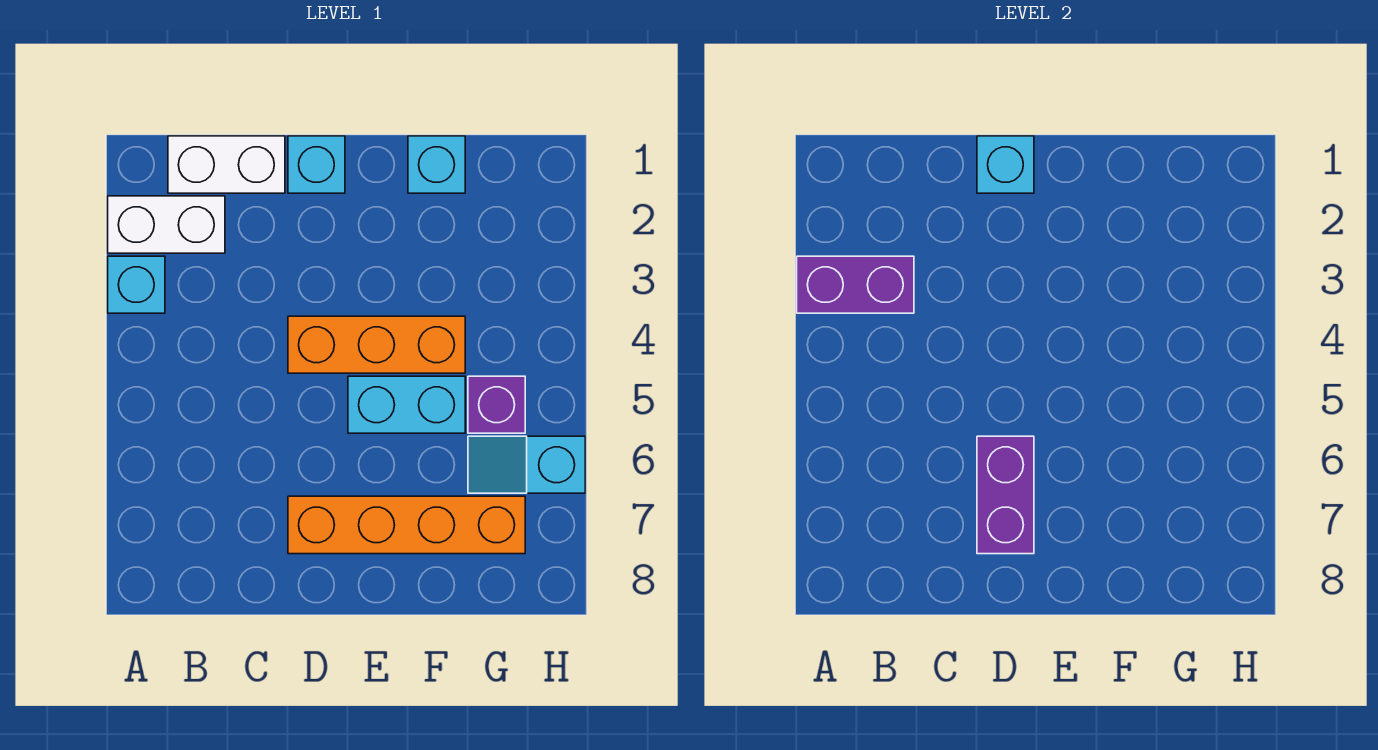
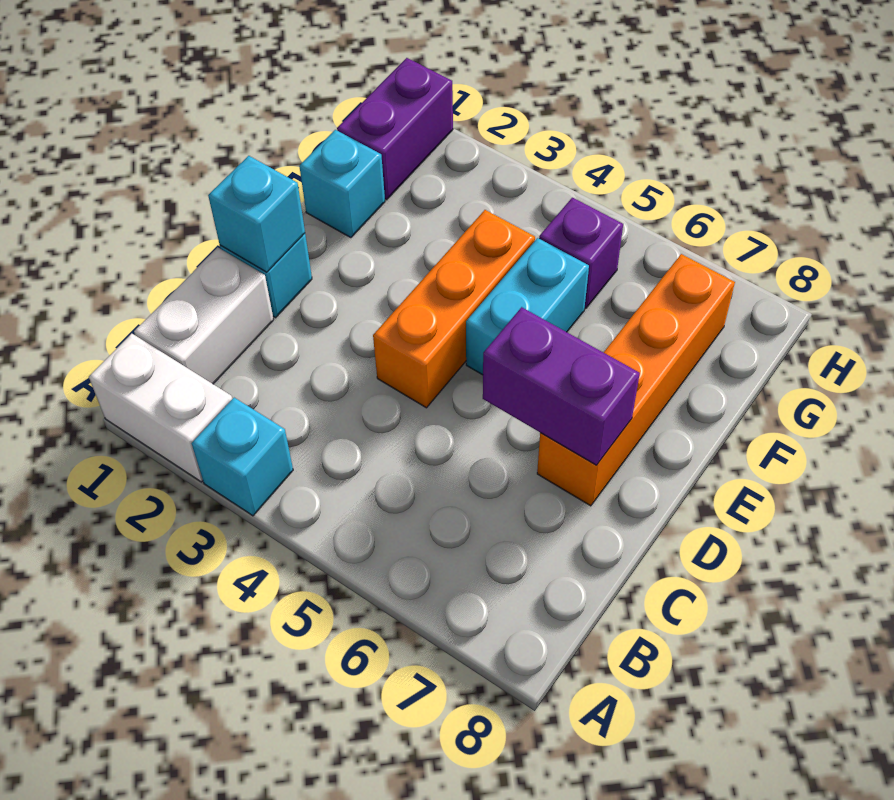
white 1x2 brick [108,196,225,253] -> white 1x2 brick turned to [89,334,232,482]
purple 1x2 brick [797,256,914,313] -> purple 1x2 brick moved to [337,58,453,200]
cyan 1x2 slope [468,436,585,493] -> none

